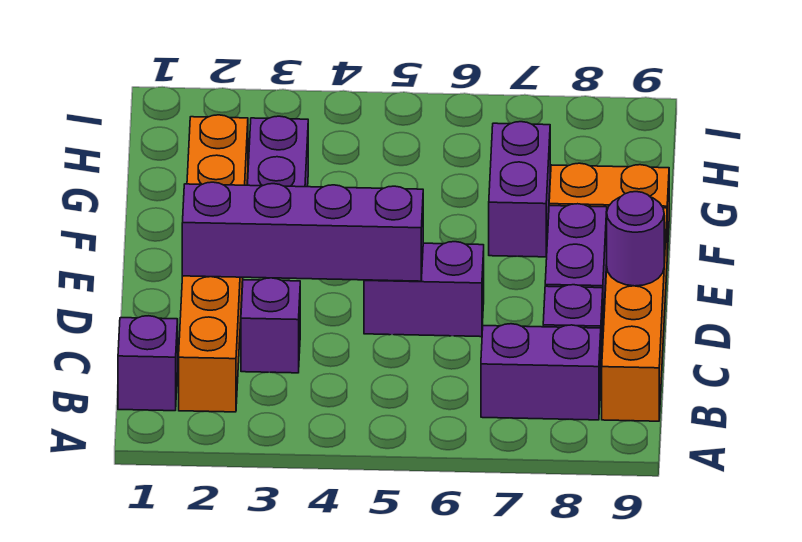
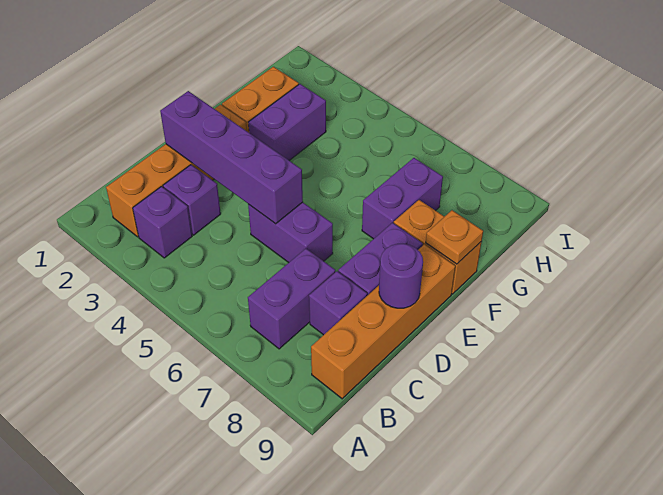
purple 1x1 brick [118,316,178,411] -> purple 1x1 brick moved to [133,187,192,258]
purple 1x2 brick [481,324,601,420] -> purple 1x2 brick turned to [248,249,335,349]
none -> orange 1x1 plate [426,210,483,264]

